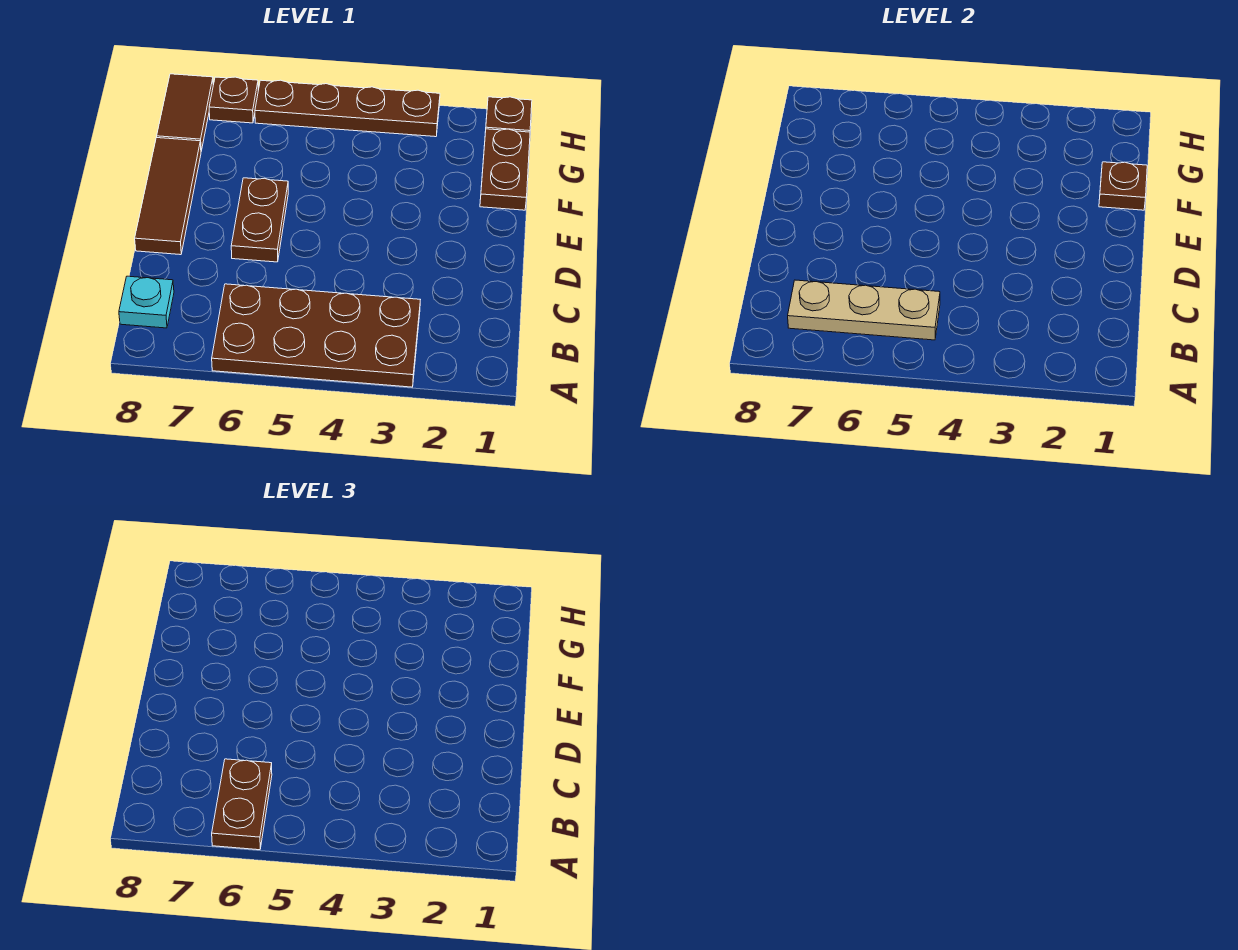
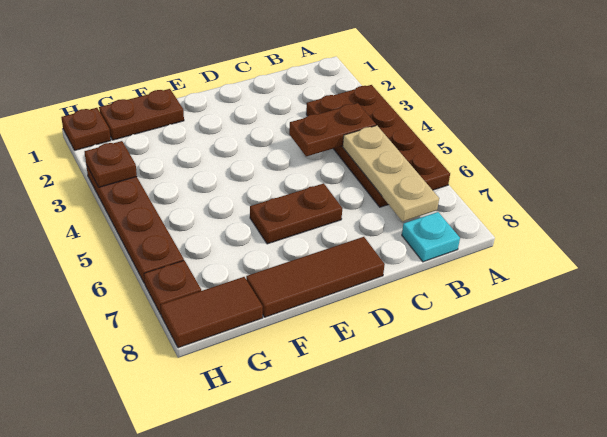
brown 1x2 plate [212,759,272,850] -> brown 1x2 plate moved to [289,103,376,156]
brown 1x1 plate [1099,162,1147,210] -> brown 1x1 plate moved to [84,141,137,187]

